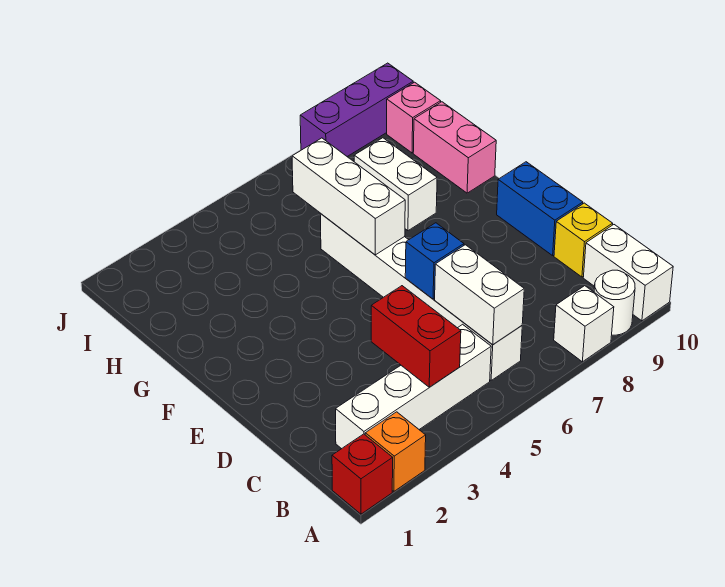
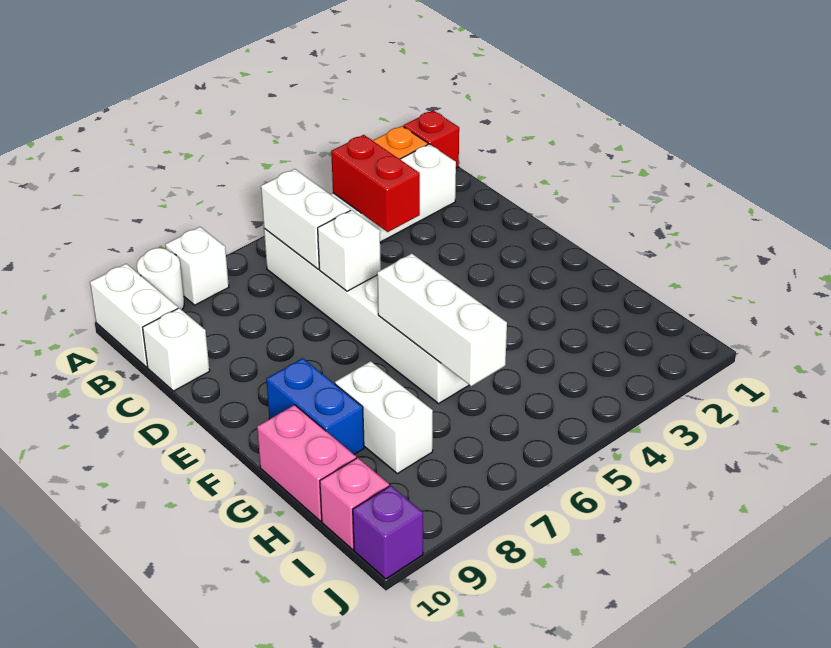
yellow 1x1 brick [554,203,613,277] -> white 1x1 brick [143,308,210,391]
blue 1x1 brick [405,223,464,299] -> white 1x1 brick [318,210,381,291]
blue 1x2 brick [497,162,583,256] -> blue 1x2 brick moved to [266,358,364,454]
purple 1x3 brick [300,63,413,156] -> purple 1x1 brick [353,486,423,579]

